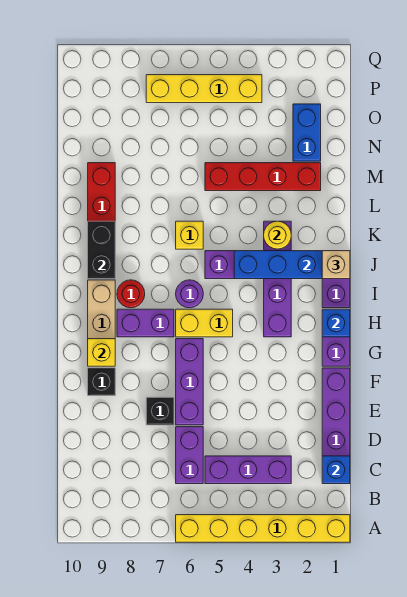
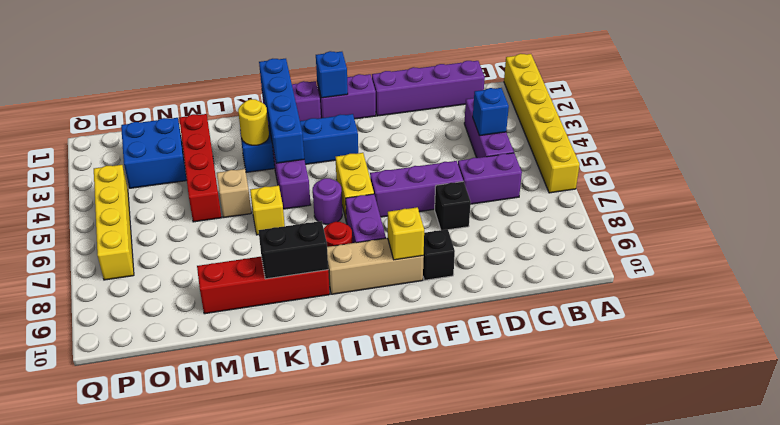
blue 1x1 brick [322,456,350,484] -> blue 1x1 brick moved to [473,88,509,136]
purple 1x4 brick [264,221,291,337] -> blue 1x4 brick [240,114,358,172]
tan 1x1 brick [322,251,350,279] -> tan 1x1 brick moved to [217,169,251,218]
blue 1x2 brick [293,104,321,161] -> blue 2x2 brick [121,118,187,188]

